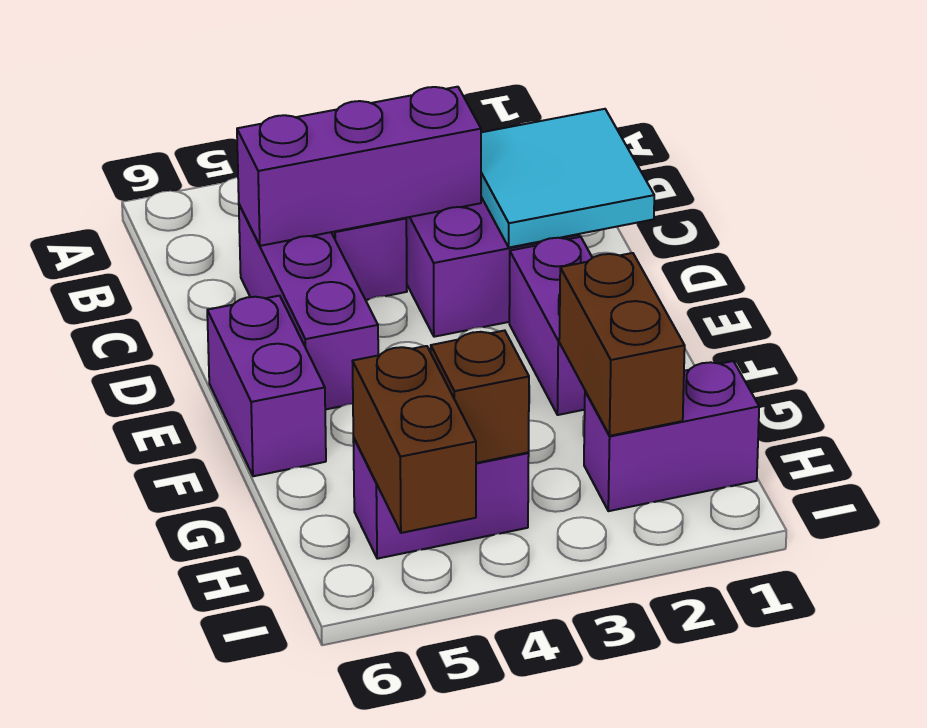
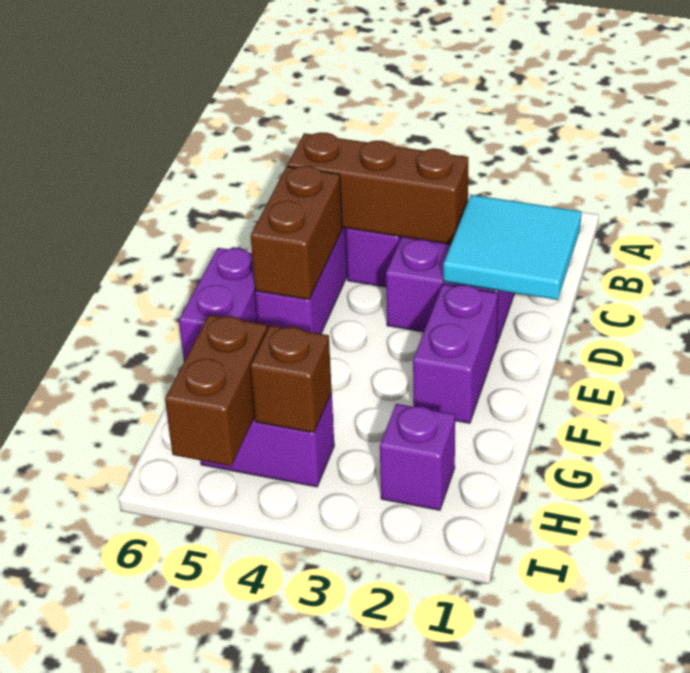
purple 1x3 brick [237,87,481,246] -> brown 1x3 brick [288,132,468,244]
brown 1x2 brick [559,253,685,436] -> brown 1x2 brick moved to [251,166,342,300]
purple 1x2 brick [584,361,759,511] -> purple 1x1 brick [380,404,455,510]

